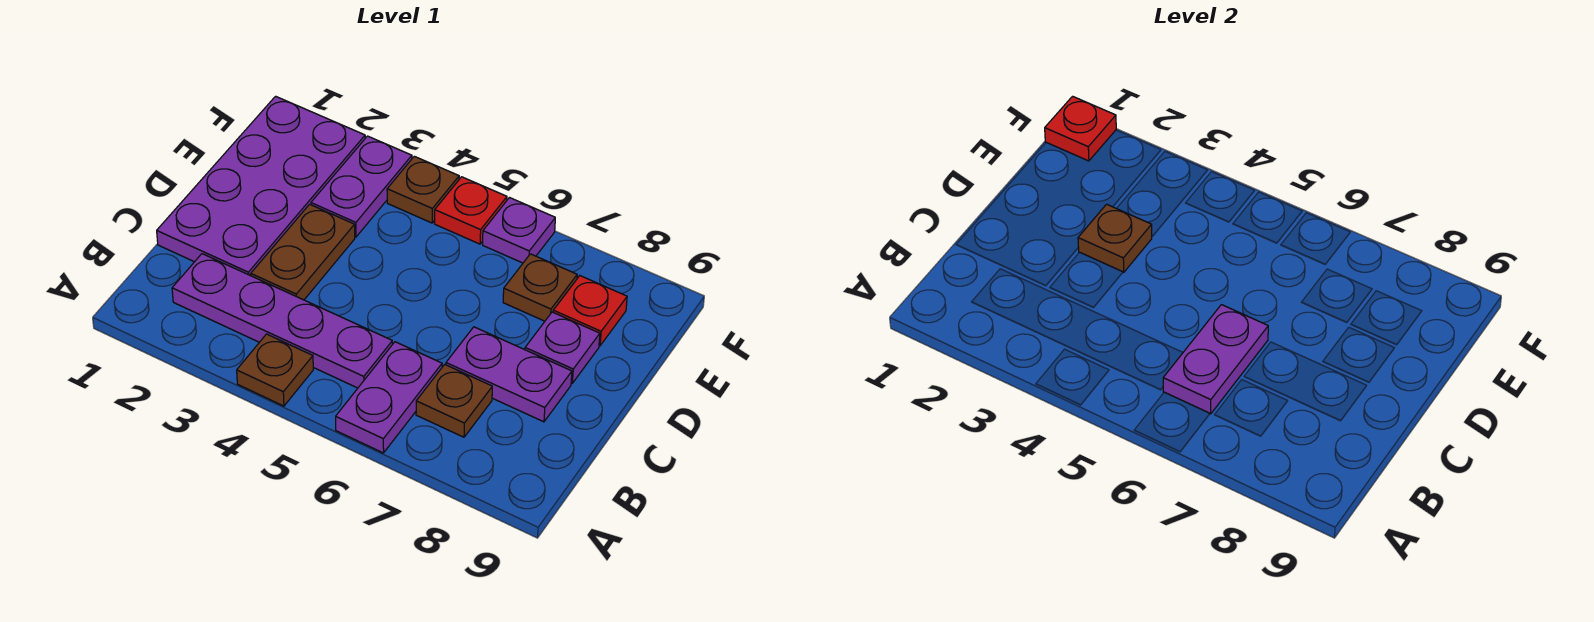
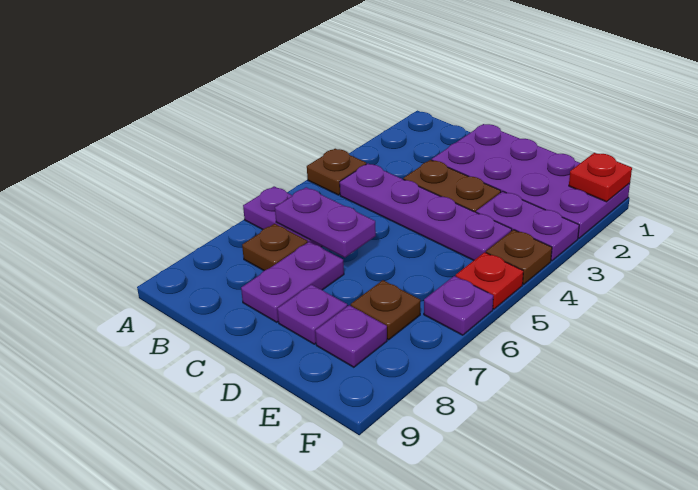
purple 1x4 plate [172,254,392,388] -> purple 1x4 plate turned to [340,164,512,261]
brown 1x1 plate [1078,204,1152,272] -> none
red 1x1 plate [553,276,627,346] -> purple 1x1 plate [315,305,387,367]

